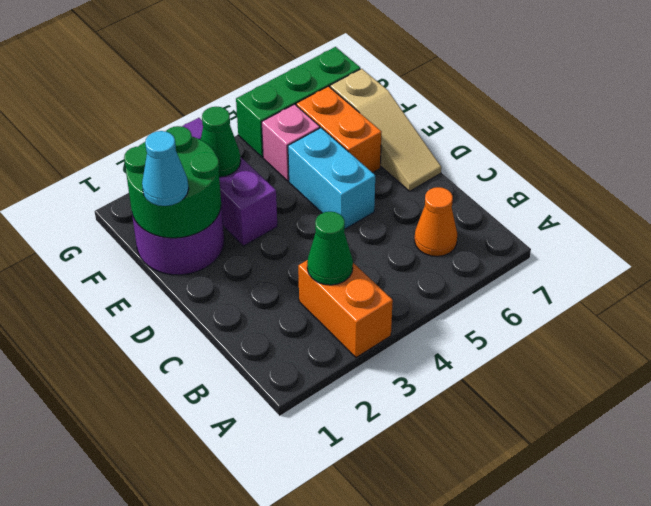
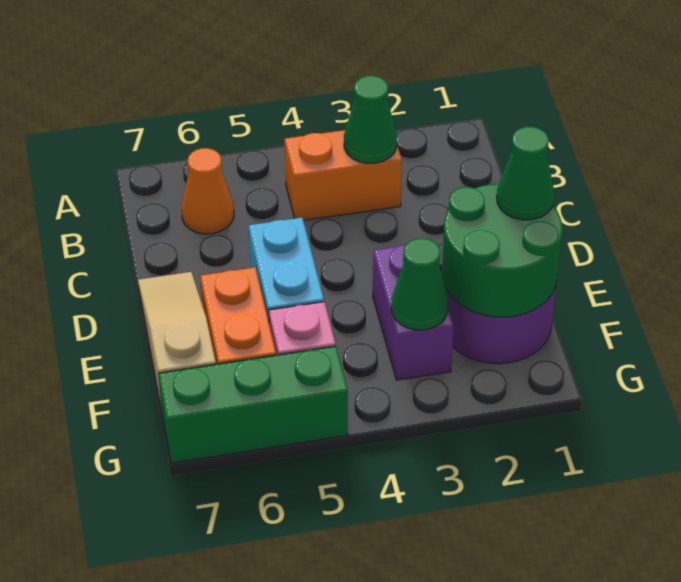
orange 1x2 brick [298,260,393,358] -> orange 1x2 brick turned to [285,130,402,221]
cyan 1x1 cone [142,131,189,206] -> green 1x1 cone [497,127,554,220]
purple 1x3 brick [182,118,277,246] -> purple 1x2 brick [373,245,454,380]

